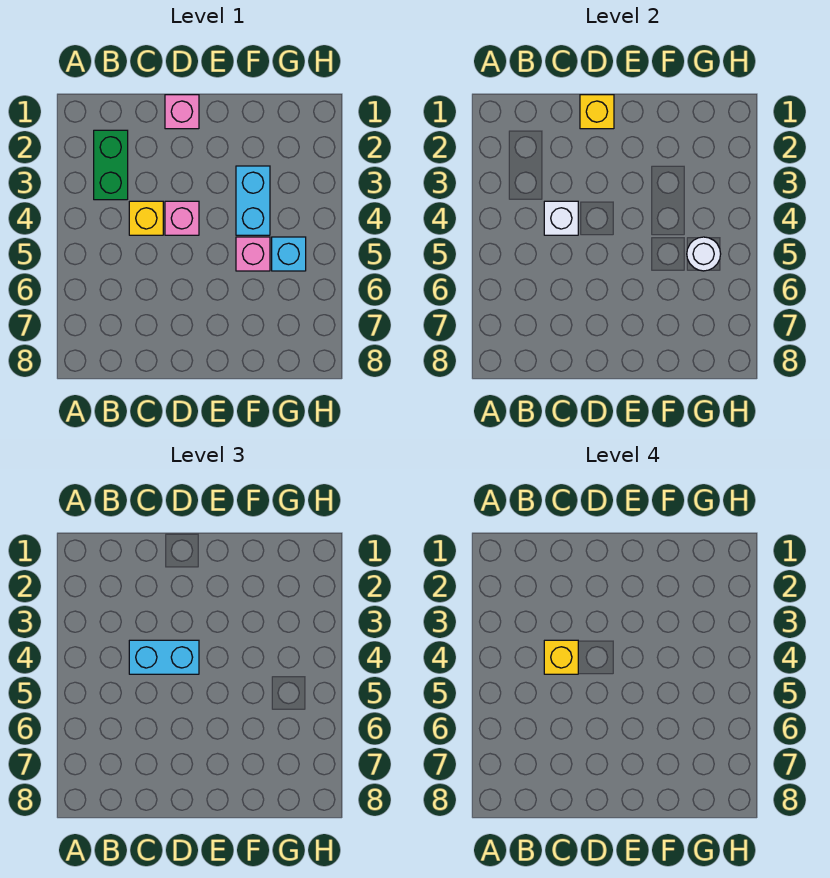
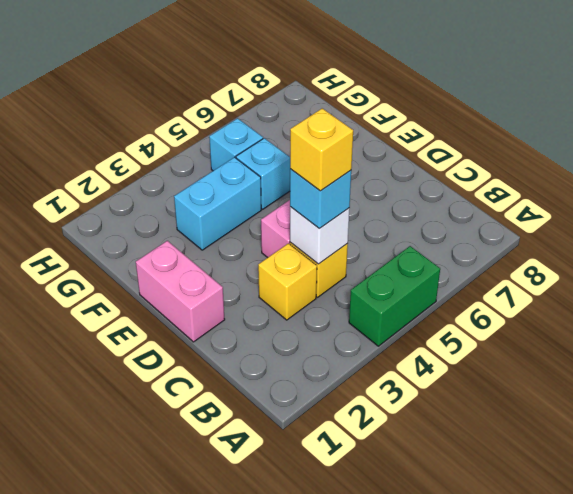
green 1x2 brick [94,130,128,200] -> green 1x2 brick moved to [349,246,440,346]
cyan 1x2 brick [129,640,199,674] -> cyan 1x1 brick [290,169,351,229]
pink 1x1 brick [165,95,199,129] -> pink 1x2 brick [136,241,225,342]
yellow 1x1 brick [580,95,614,129] -> yellow 1x1 brick moved to [258,243,317,320]
pink 1x1 brick [236,237,270,271] -> cyan 1x1 brick [236,138,290,209]
white 1x1 round brick [687,237,721,271] -> none

